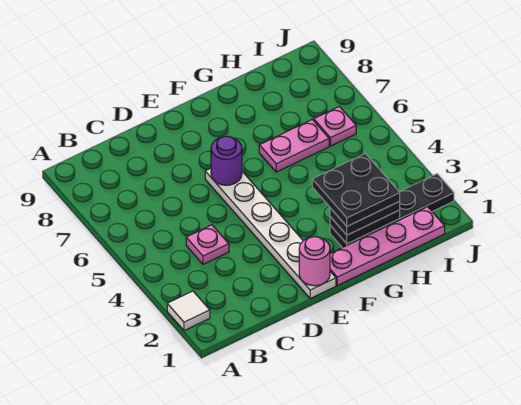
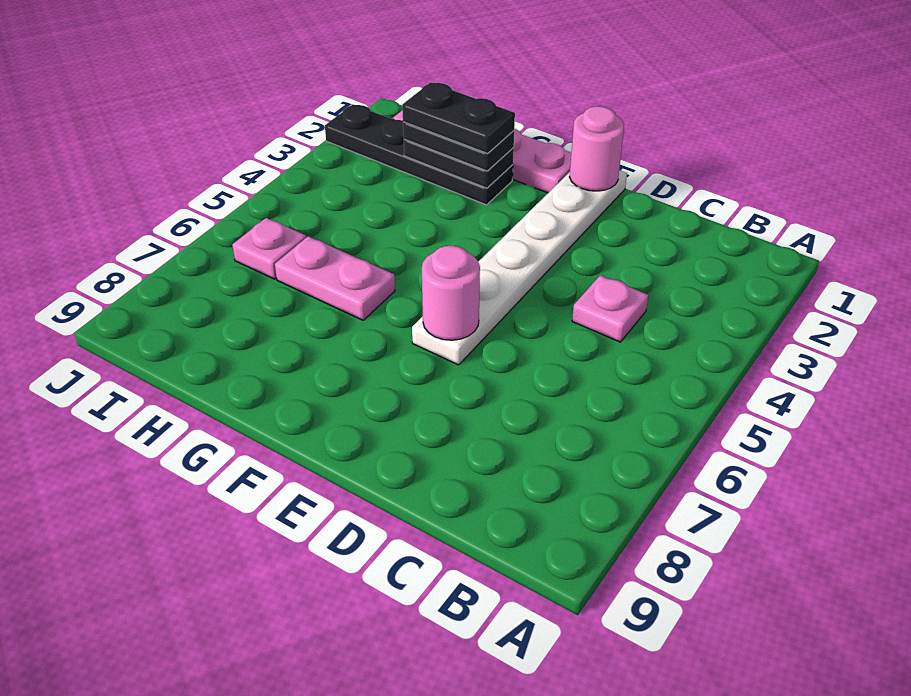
white 1x1 tile [167,291,210,331] -> none
purple 1x1 round brick [211,136,242,185] -> pink 1x1 round brick [422,246,480,340]
black 2x2 plate [312,154,400,226] -> black 1x2 plate [402,83,515,153]

